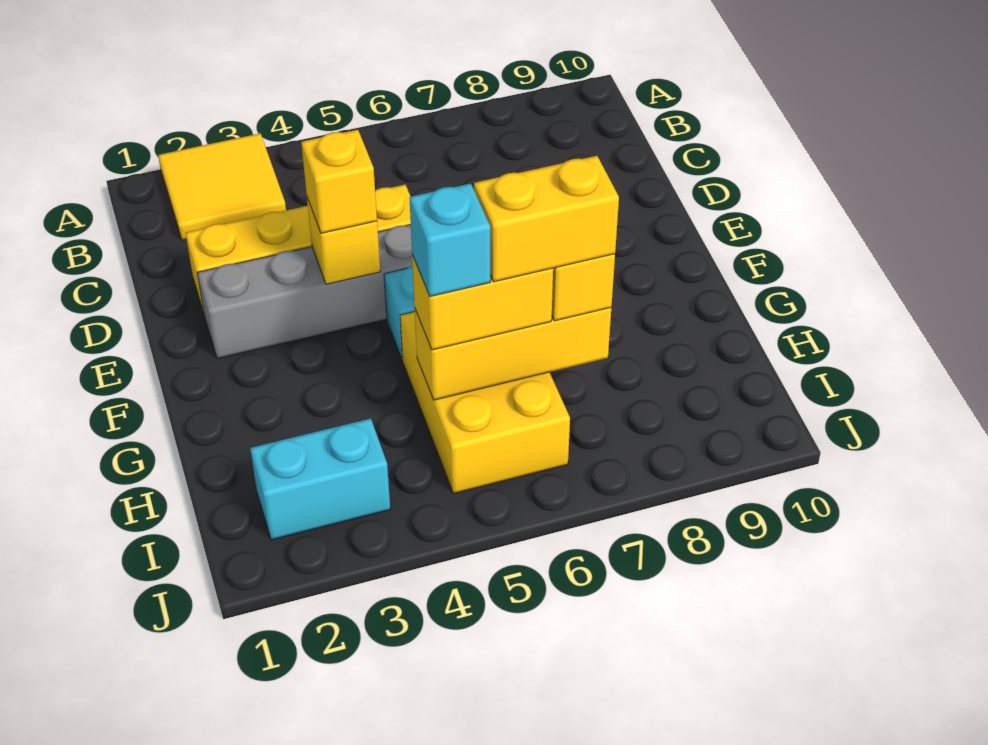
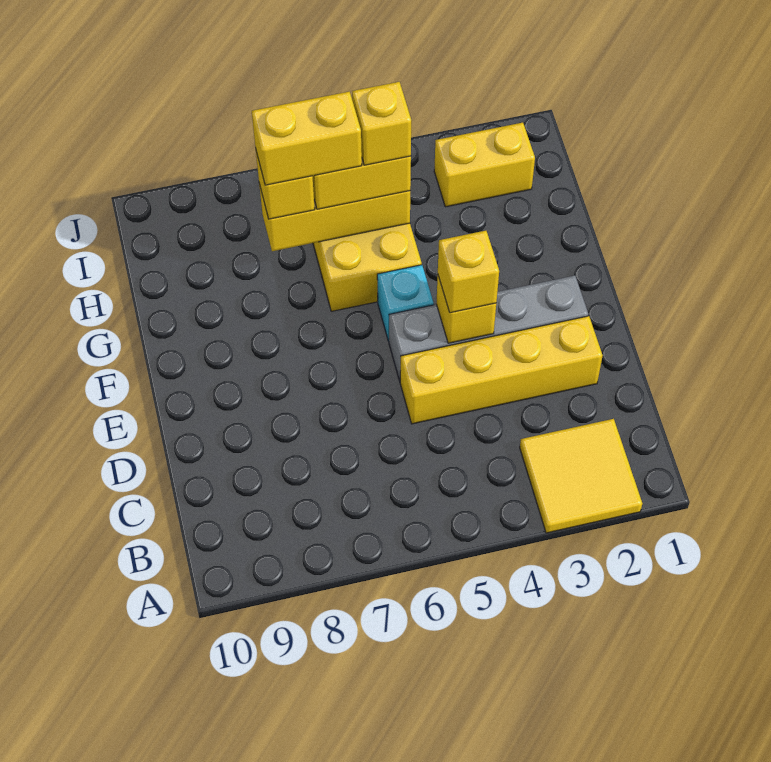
cyan 1x1 brick [410,183,490,296] -> yellow 1x1 brick [352,82,411,165]
cyan 1x2 brick [250,419,390,540] -> yellow 1x2 brick [434,123,535,207]

